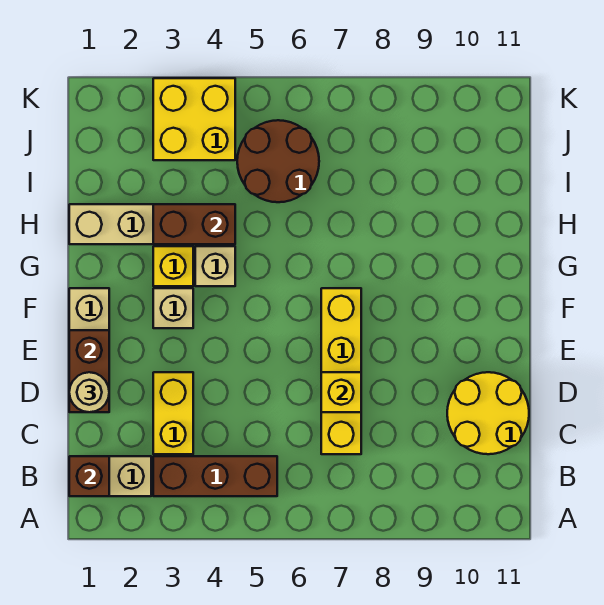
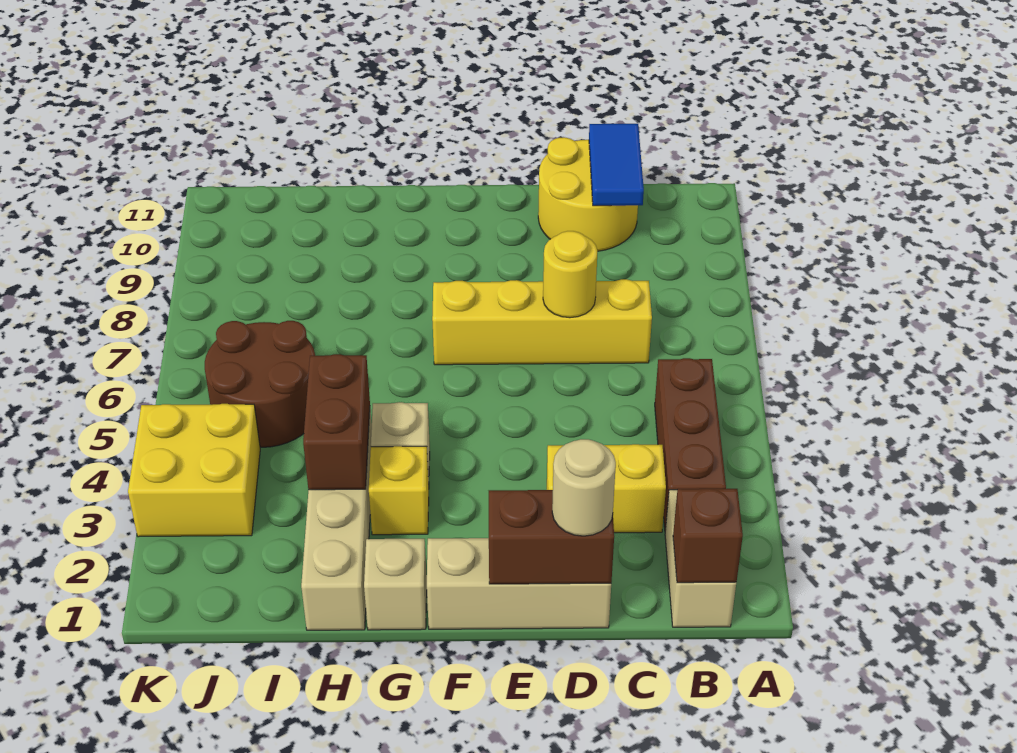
none -> blue 1x2 tile [589,124,644,206]
yellow 1x1 brick [321,372,361,412] -> yellow 1x1 round brick [543,231,598,318]
tan 1x1 brick [153,288,193,328] -> tan 1x1 brick moved to [364,539,427,630]

